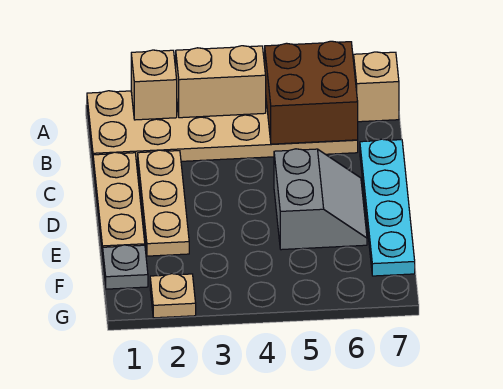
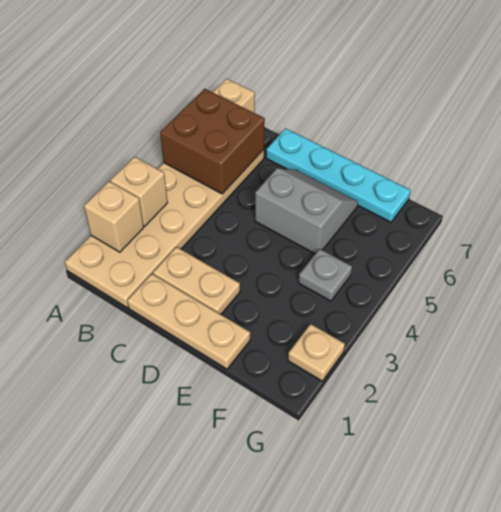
tan 1x2 brick [176,46,266,118] -> tan 1x1 brick [111,157,168,226]
tan 1x3 plate [138,150,189,256] -> tan 1x2 plate [153,247,240,314]
grey 1x1 plate [103,245,148,289] -> grey 1x1 plate moved to [299,249,352,301]

